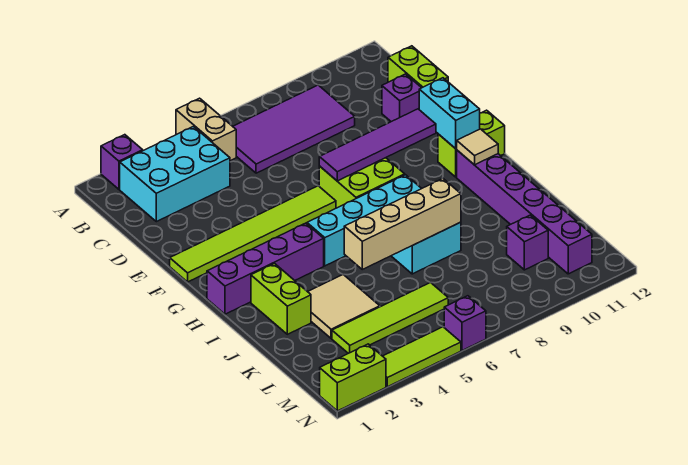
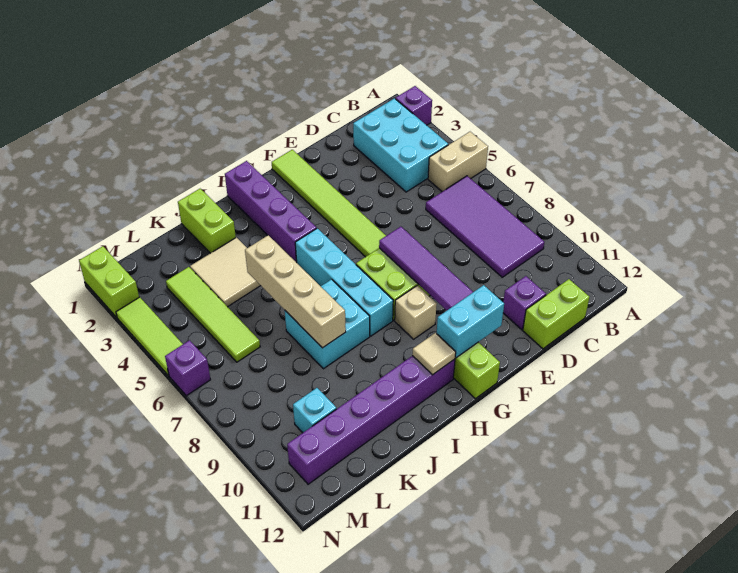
none -> tan 1x1 brick [395,285,437,339]
lime 1x2 brick [251,264,311,334] -> lime 1x2 brick turned to [178,189,236,253]
purple 1x1 brick [507,215,548,270] -> cyan 1x1 brick [293,388,336,433]

